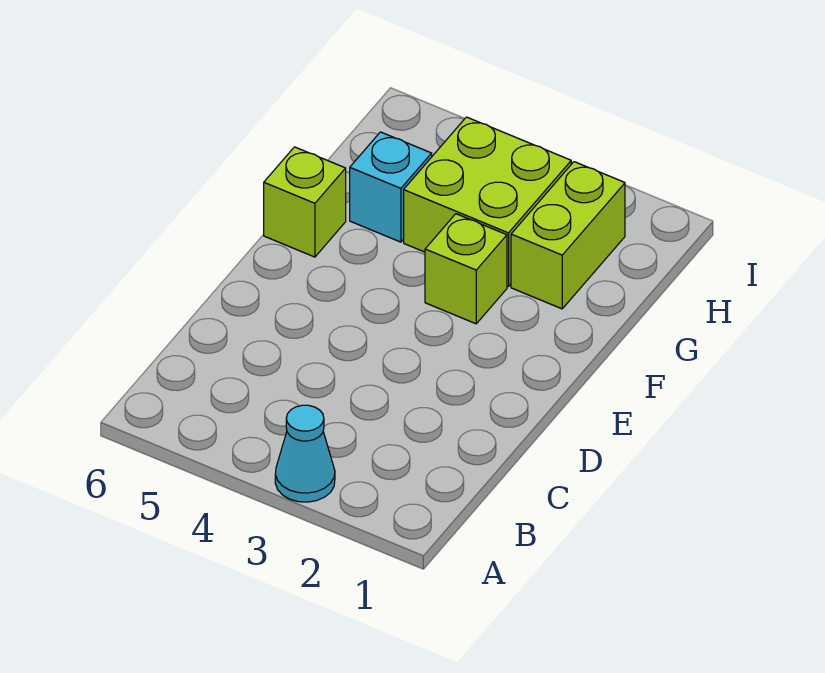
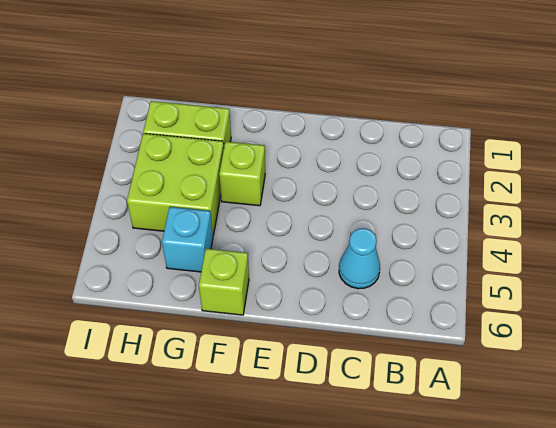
cyan 1x1 cone [275,405,335,502] -> cyan 1x1 cone moved to [339,228,380,289]

